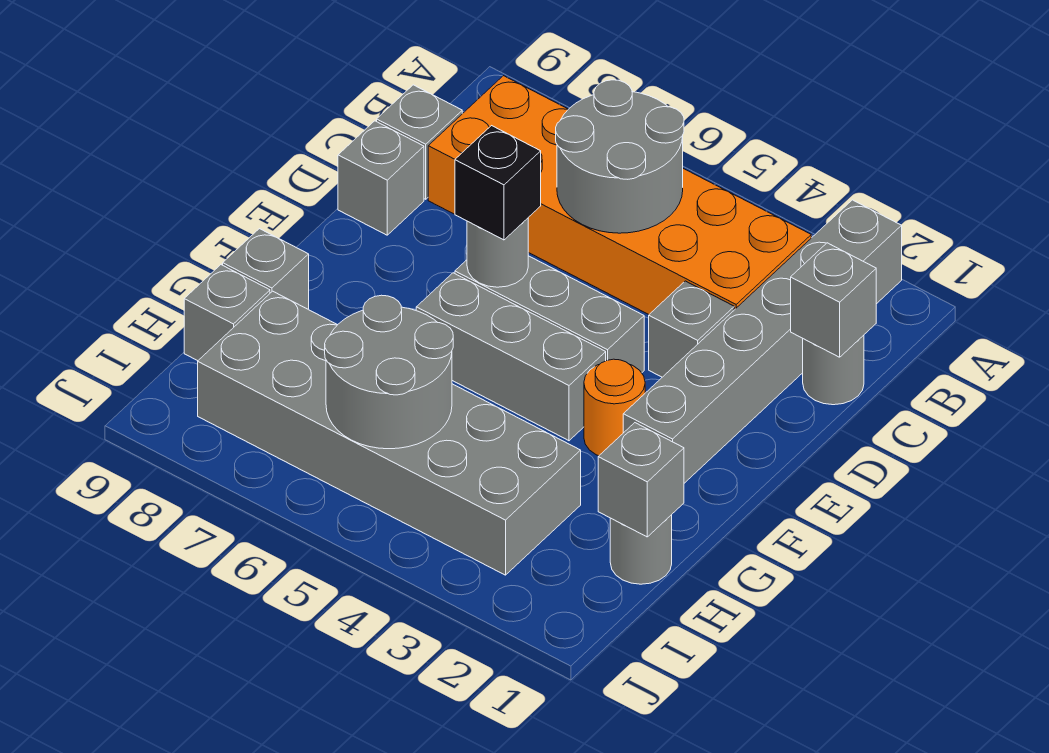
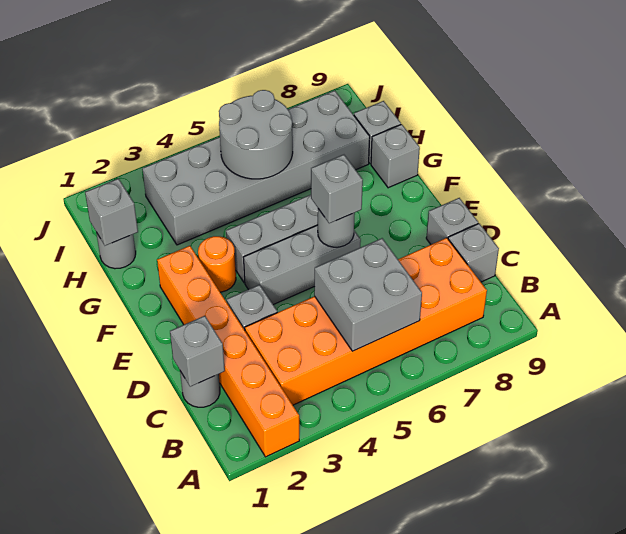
grey 1x6 brick [623,200,902,483] -> orange 1x6 brick [157,246,299,457]
grey 2x2 round brick [556,80,684,233] -> grey 2x2 brick [314,238,422,351]
black 1x1 brick [455,126,541,240] -> grey 1x1 brick [311,155,363,223]

